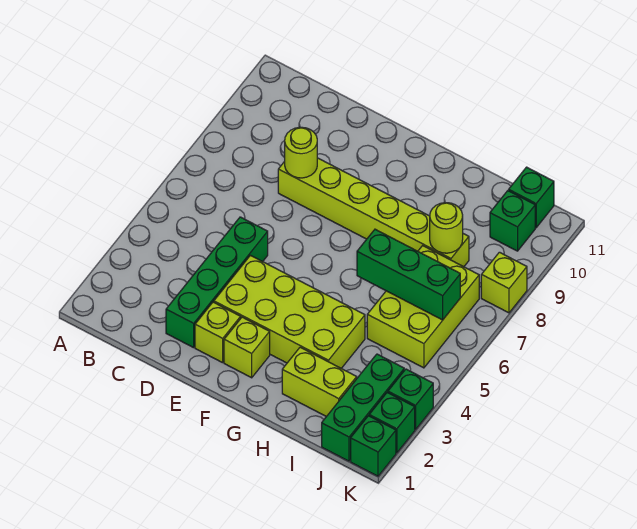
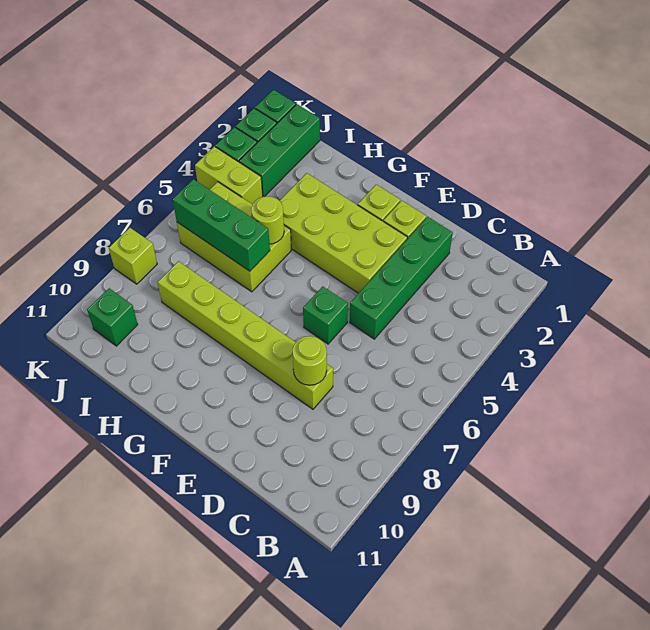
lime 1x2 brick [282,347,357,417] -> lime 1x2 brick moved to [195,146,263,204]
lime 2x3 brick [367,246,479,368] -> lime 2x3 brick turned to [177,182,291,292]
lime 1x1 round brick [430,203,463,253] -> lime 1x1 round brick moved to [251,196,284,244]
green 1x1 brick [509,167,554,228] -> green 1x1 brick moved to [303,286,348,344]

